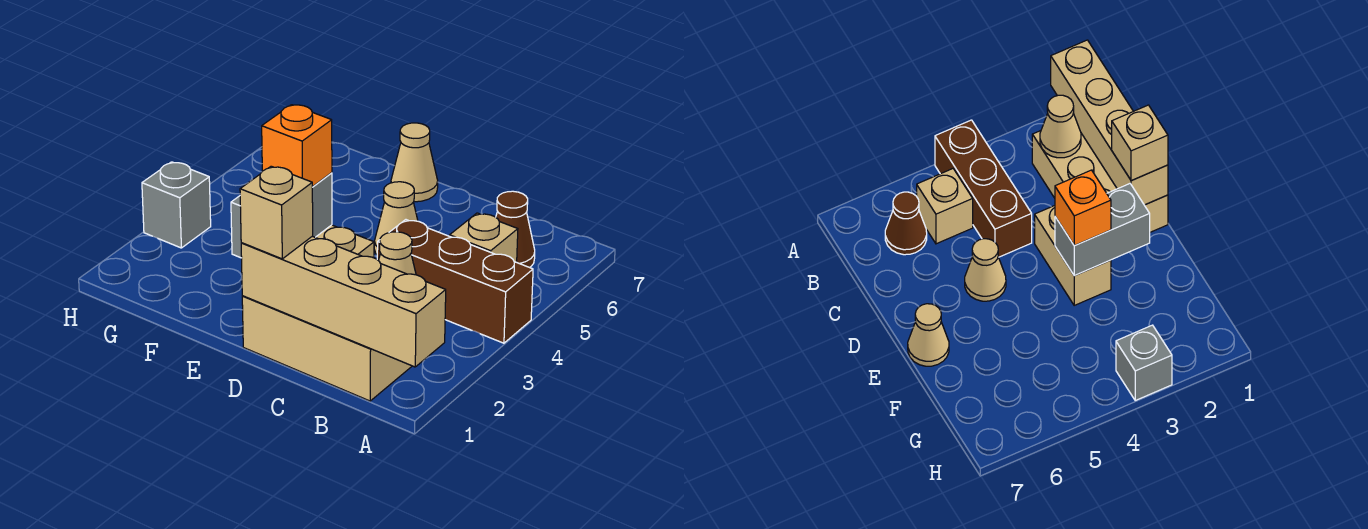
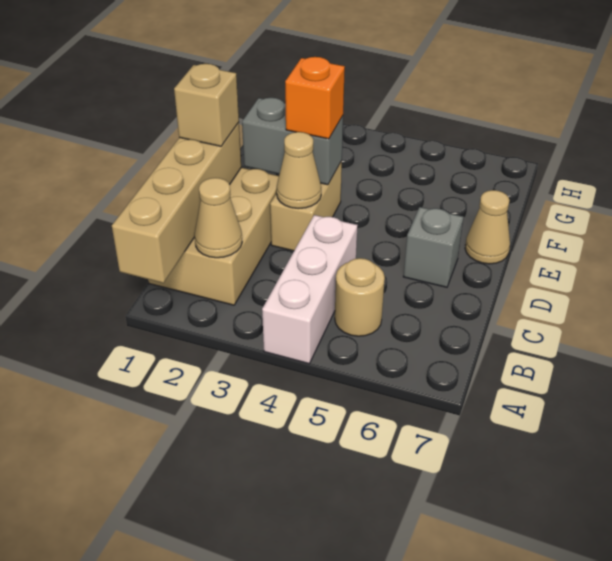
brown 1x3 brick [377,220,533,343] -> white 1x3 brick [262,215,358,364]
tan 1x1 brick [450,213,518,262] -> tan 1x1 round brick [335,258,385,336]
brown 1x1 cone [496,191,535,268] -> none
tan 1x1 cone [374,182,418,254] -> tan 1x1 cone moved to [277,132,321,209]
grey 1x1 brick [142,162,211,248] -> grey 1x1 brick moved to [403,207,463,287]

